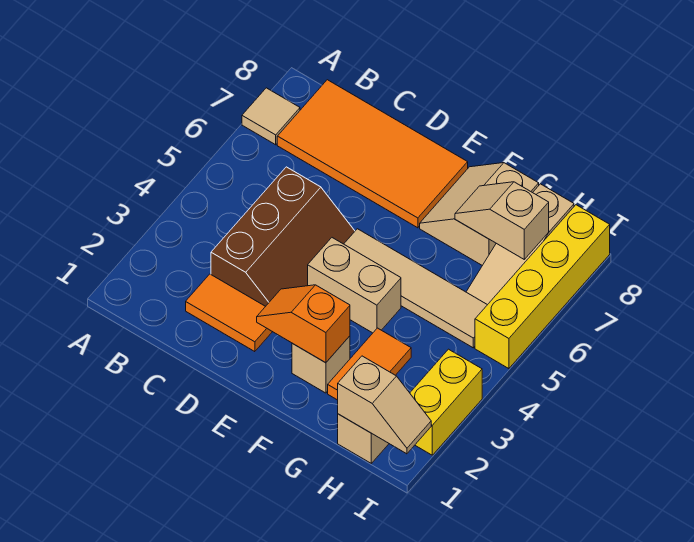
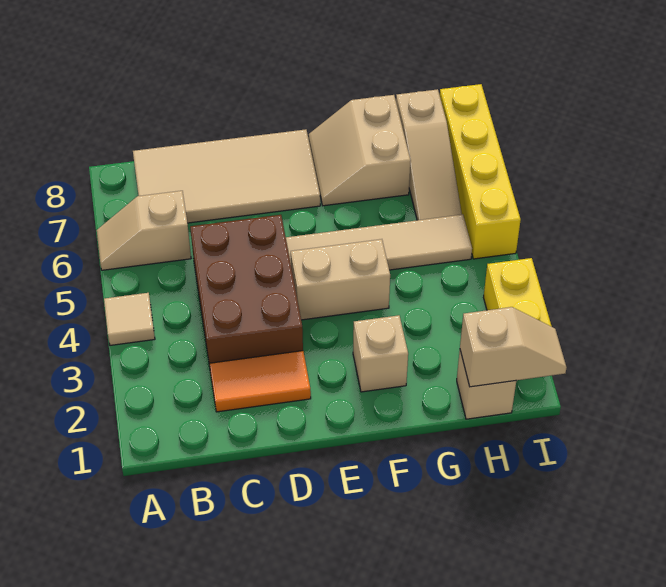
tan 1x1 tile [242,88,300,145] -> tan 1x1 tile moved to [104,293,155,345]
orange 2x4 tile [277,80,468,228] -> tan 2x4 tile [133,129,320,223]
brown 2x3 slope [211,167,355,306] -> brown 2x3 brick [190,215,303,366]
orange 1x2 slope [257,285,350,363] -> none
orange 1x2 tile [328,328,411,400] -> none
tan 1x2 slope [455,182,549,259] -> tan 1x2 slope moved to [97,191,191,270]

